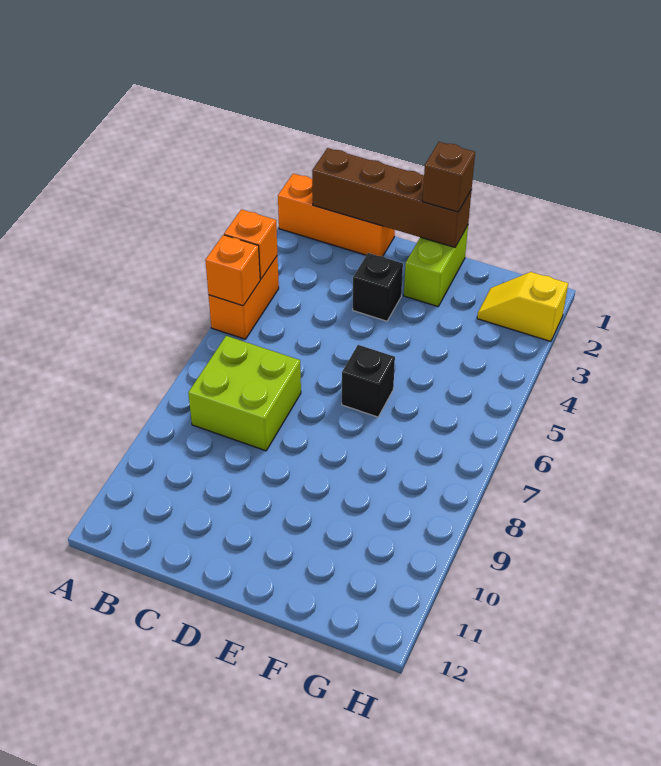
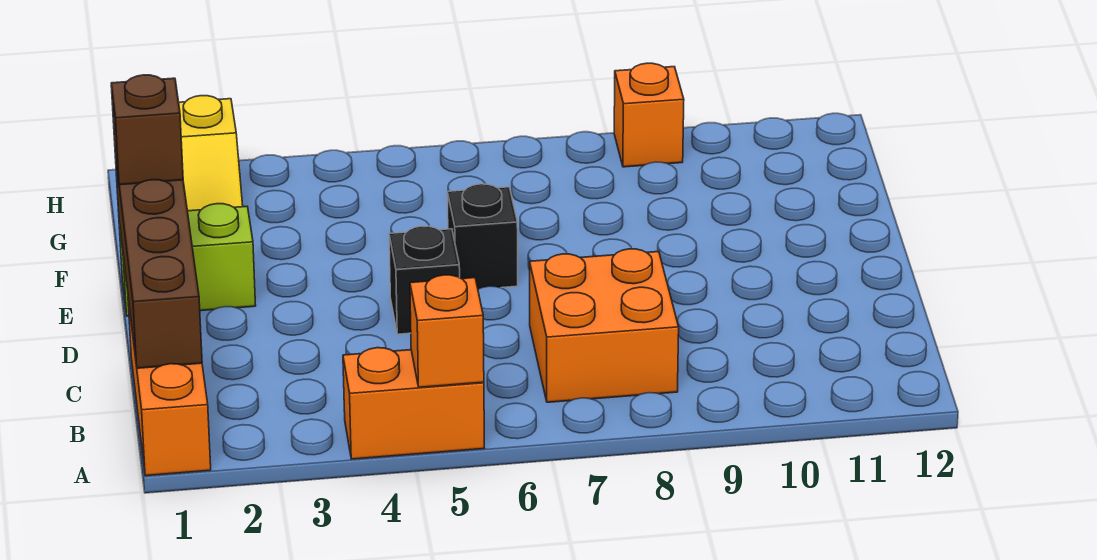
orange 1x1 brick [224,209,277,279] -> orange 1x1 brick moved to [614,63,684,167]
lime 2x2 brick [188,336,301,451] -> orange 2x2 brick [530,249,679,402]
black 1x1 brick [353,253,403,321] -> black 1x1 brick moved to [389,226,460,334]

